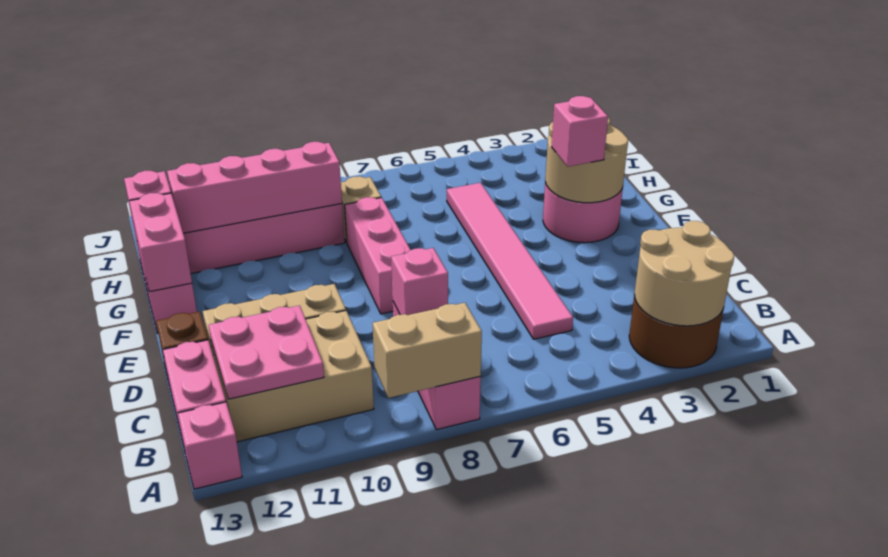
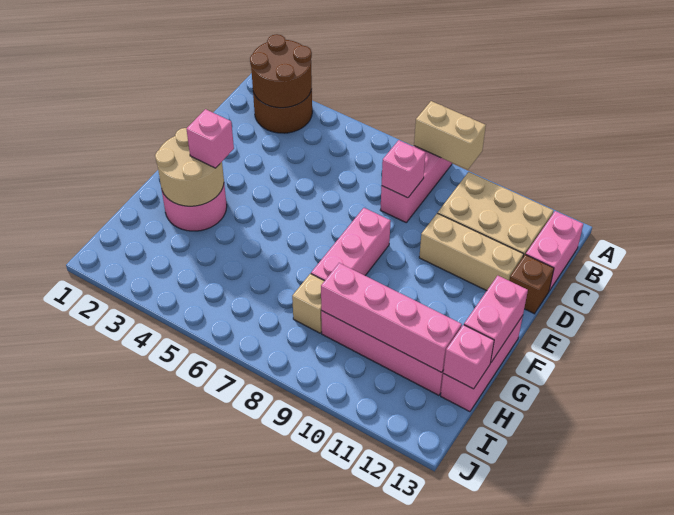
tan 2x2 round brick [634,221,734,326] -> brown 2x2 round brick [250,34,312,108]
pink 1x1 brick [178,402,242,489] -> none
pink 2x2 plate [209,306,324,399] -> none
pink 1x6 tile [447,183,573,339] -> none

